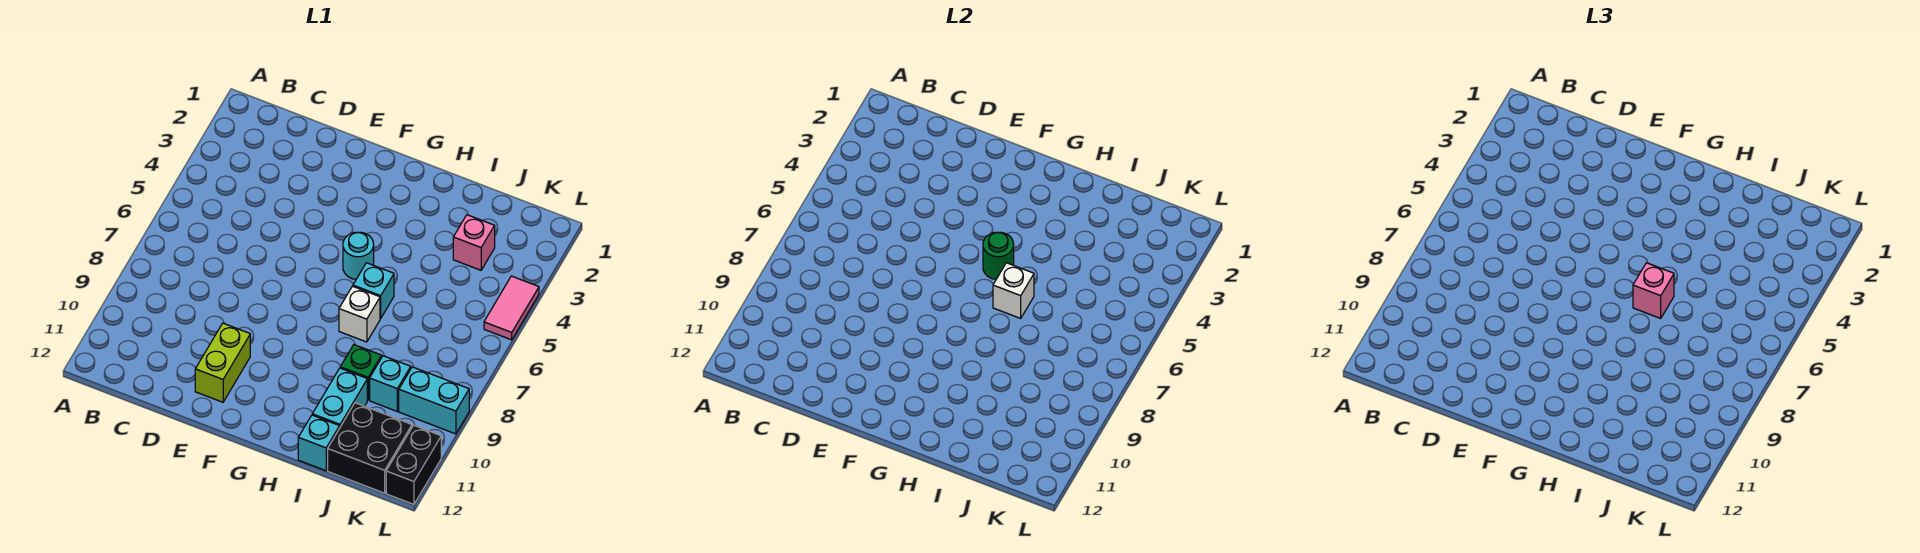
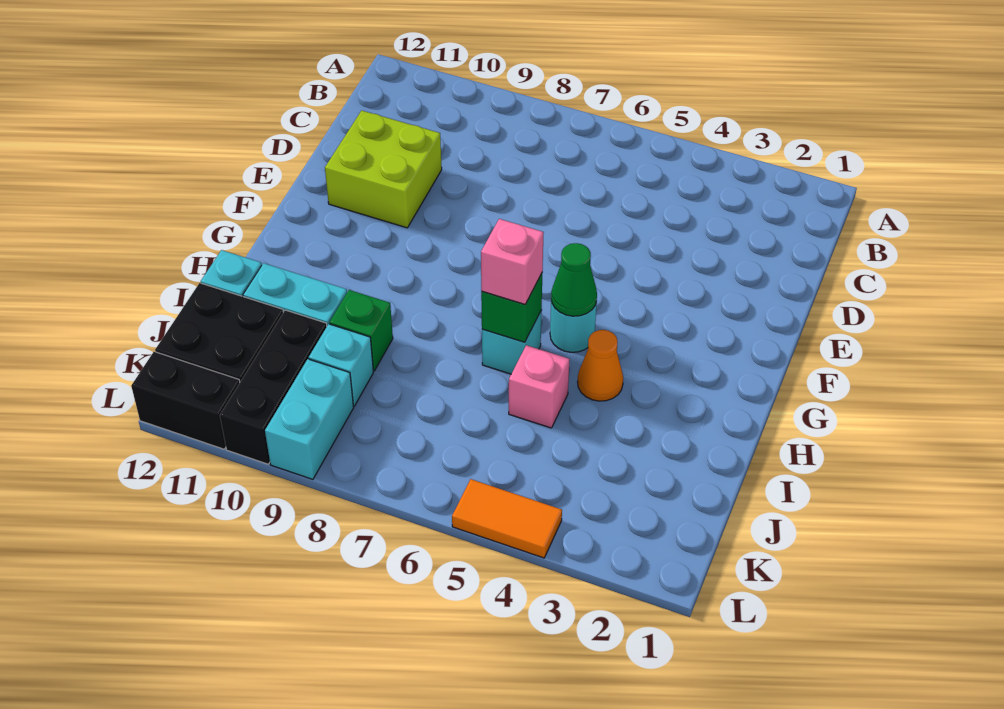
lime 1x2 brick [195,323,250,402] -> lime 2x2 brick [325,110,442,228]
green 1x1 round brick [983,232,1014,280] -> green 1x1 cone [551,243,597,316]
none -> orange 1x1 cone [578,330,623,401]
white 1x1 brick [993,263,1034,318] -> green 1x1 brick [481,272,543,342]
white 1x1 brick [339,286,380,342] -> none
pink 1x1 brick [453,215,495,270] -> pink 1x1 brick moved to [509,345,570,428]
none -> black 1x3 brick [220,310,327,464]
pink 1x2 tile [484,276,539,340] -> orange 1x2 tile [452,479,562,558]

